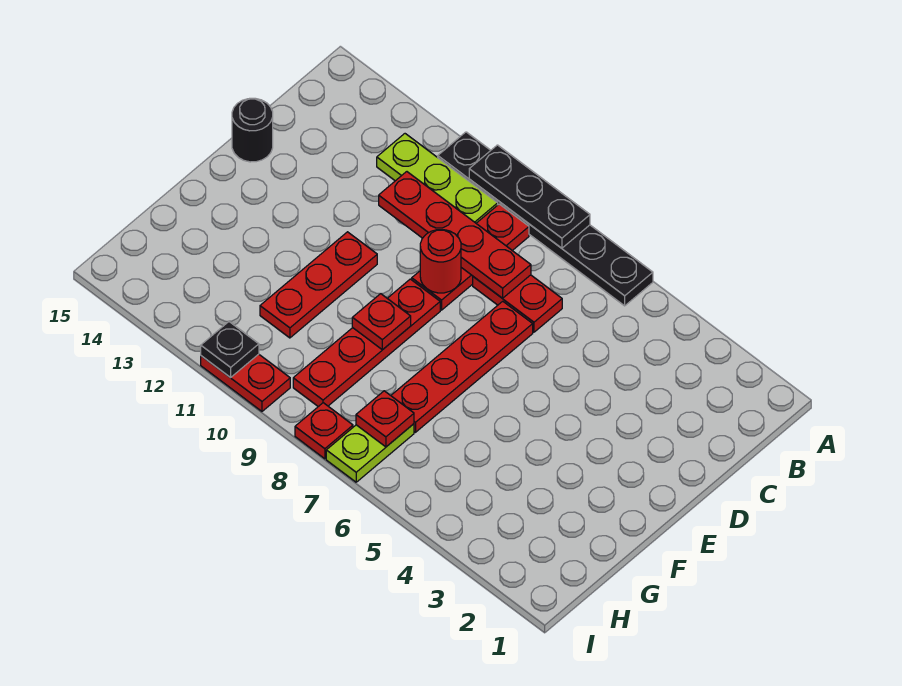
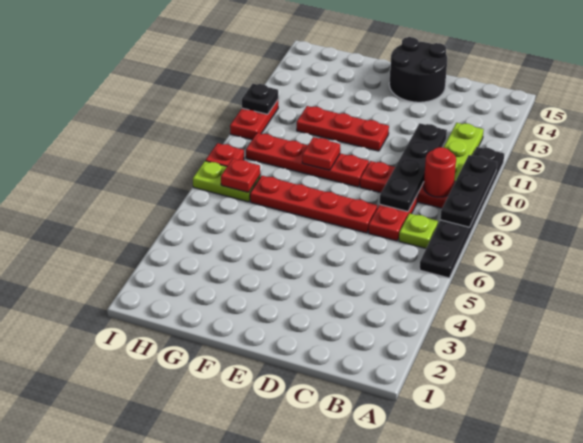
none -> lime 1x1 plate [399,213,438,248]
red 1x4 plate [379,172,531,298] -> black 1x4 plate [380,123,447,211]
red 1x1 round brick [420,230,461,293] -> red 1x1 round brick moved to [424,147,456,197]
black 1x1 round brick [232,98,273,162] -> black 2x2 round brick [389,37,447,102]

